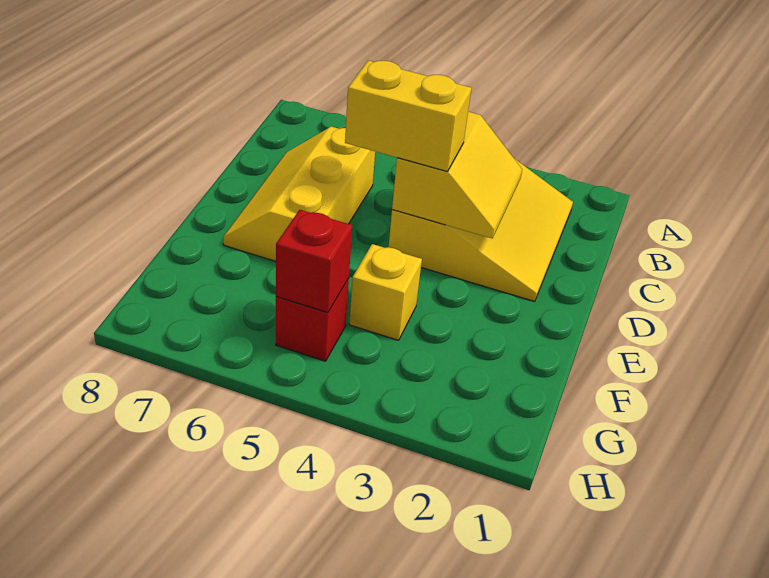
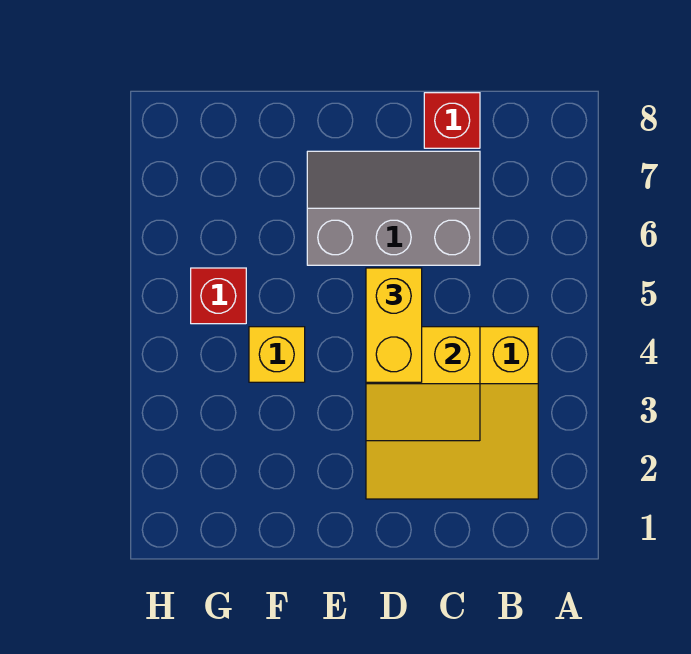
yellow 2x3 slope [223,127,375,261] -> grey 2x3 slope [307,151,480,265]
red 1x1 brick [276,210,352,313] -> red 1x1 brick moved to [424,93,480,148]

